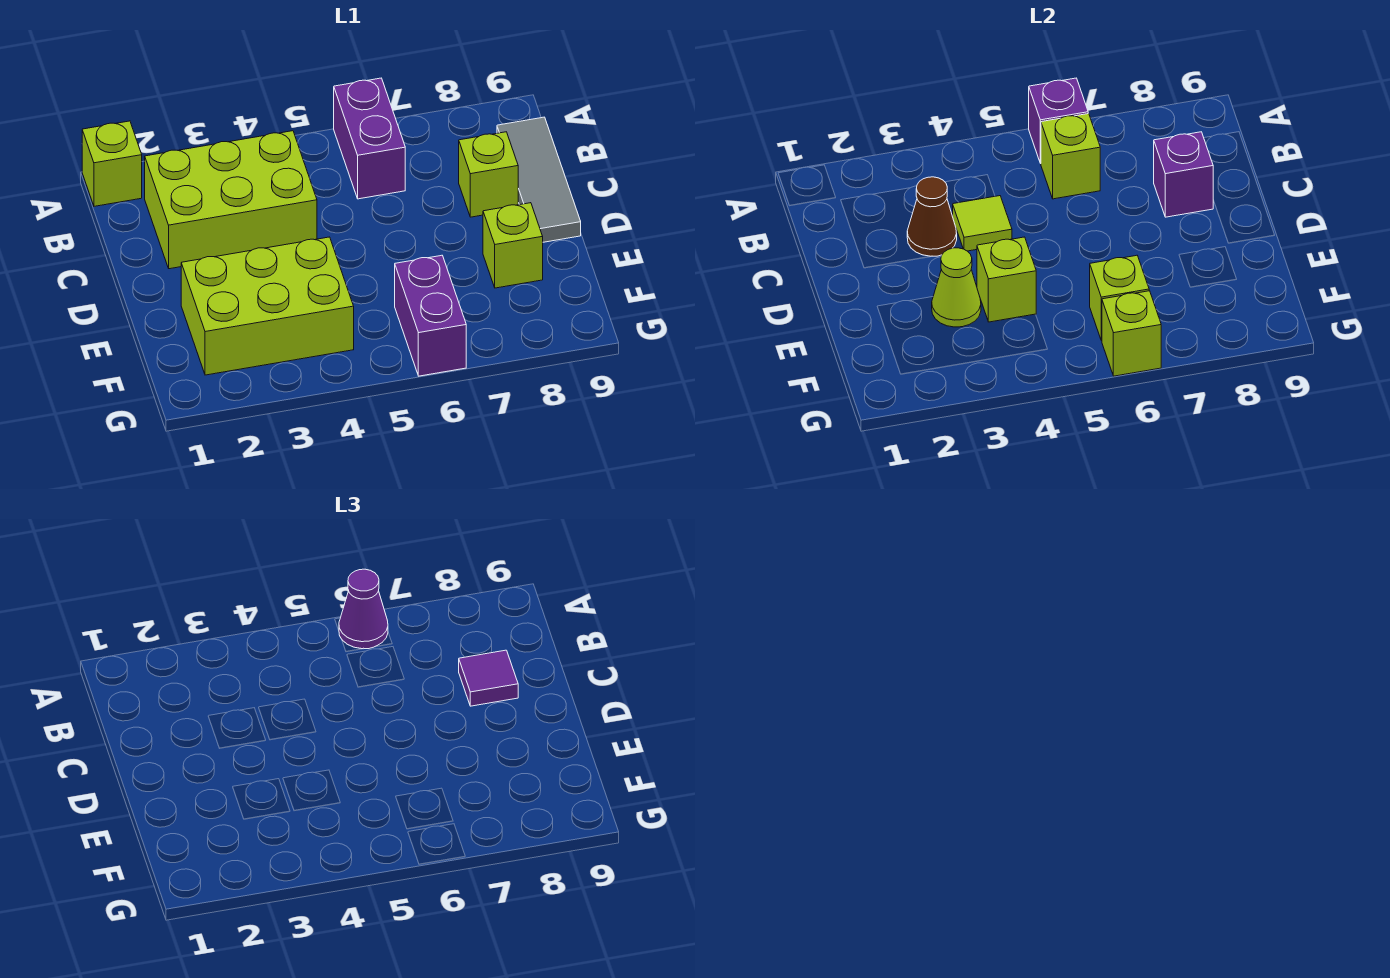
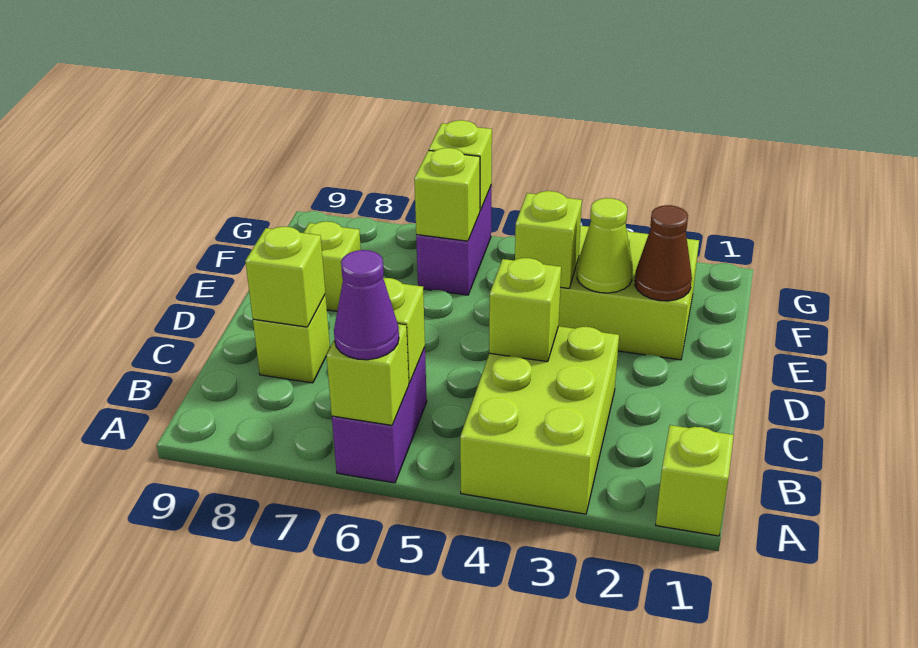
purple 1x1 brick [1029,78,1088,163] -> lime 1x1 brick [326,324,409,425]
lime 2x3 brick [145,131,317,269] -> lime 2x3 brick turned to [460,326,619,514]
grey 1x3 tile [497,117,581,242] -> none
brown 1x1 cone [907,177,957,256] -> brown 1x1 cone moved to [635,205,692,301]
lime 1x1 tile [953,196,1012,251] -> lime 1x1 brick [489,258,561,362]
purple 1x1 brick [1154,132,1213,217] -> lime 1x1 brick [245,227,325,327]
purple 1x1 tile [459,650,518,706] -> none

